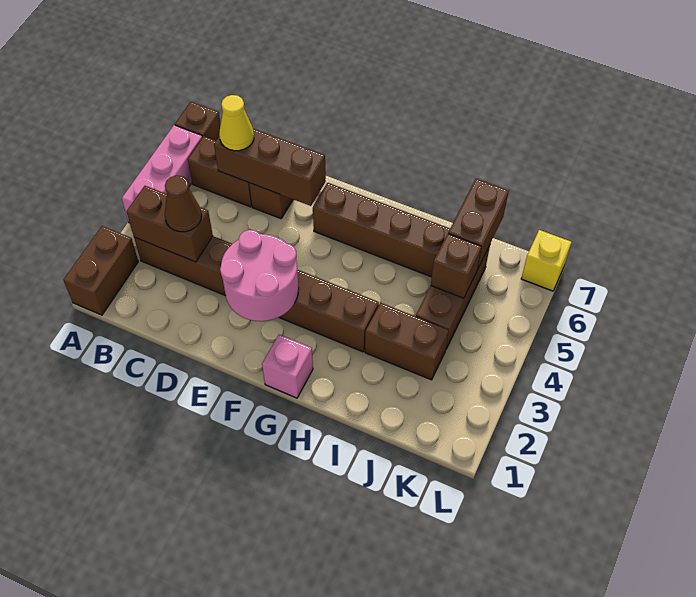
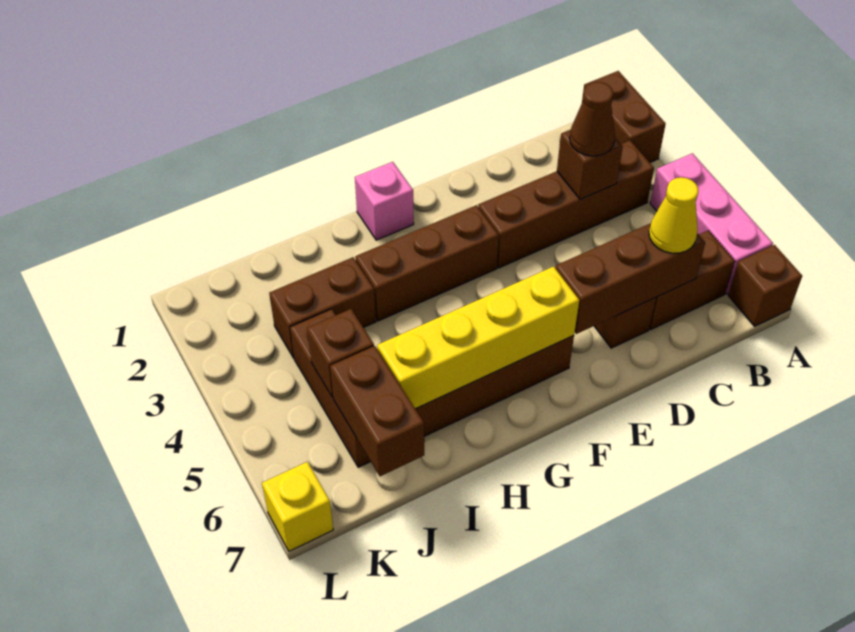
brown 1x2 brick [127,186,213,262] -> brown 1x1 brick [557,130,623,199]
pink 2x2 round brick [220,230,299,321] -> none
none -> yellow 1x4 brick [377,266,579,409]

